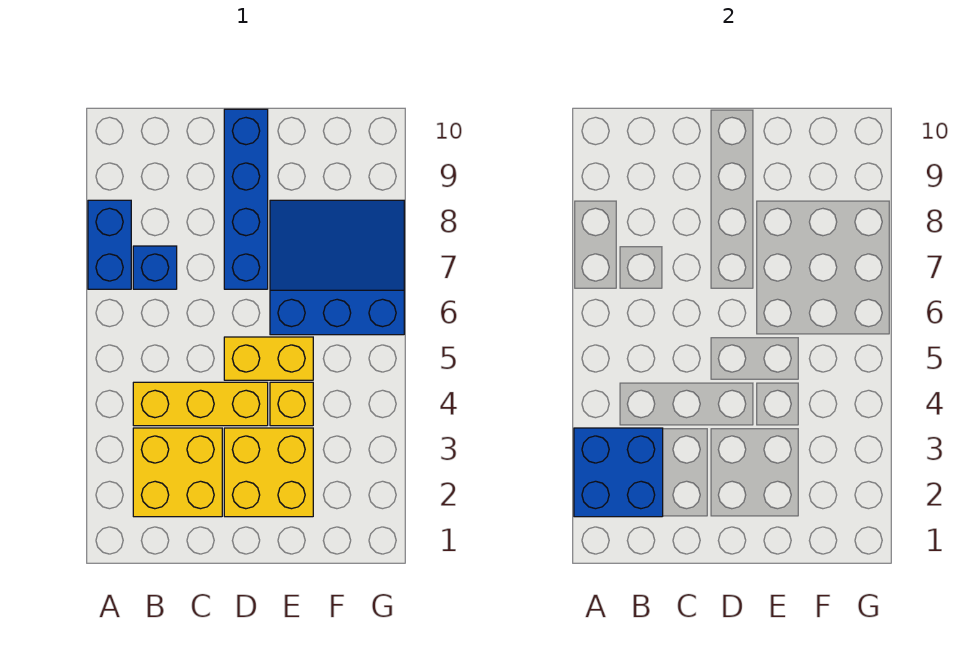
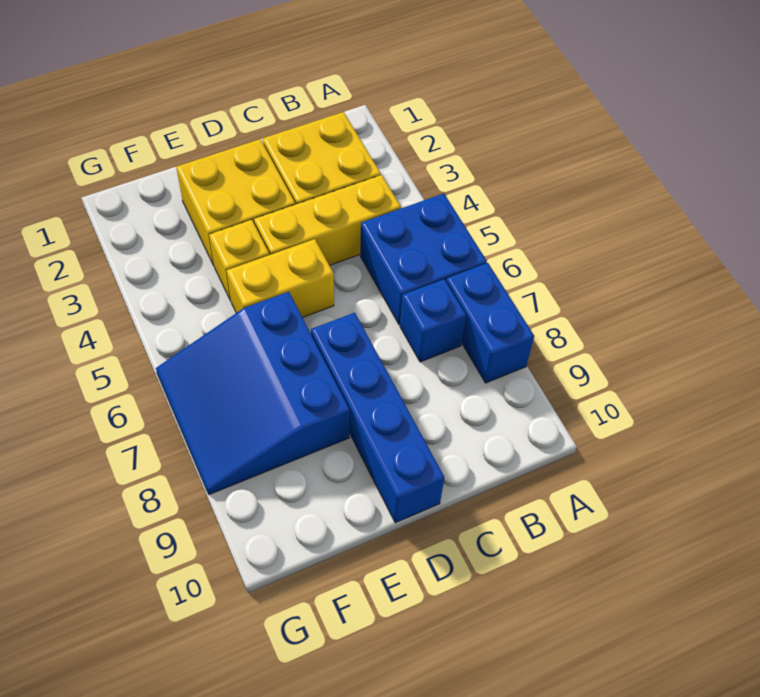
blue 2x2 brick [574,428,663,517] -> blue 2x2 brick moved to [360,193,487,325]
blue 3x3 slope [270,200,404,335] -> blue 3x3 slope turned to [156,292,350,495]

